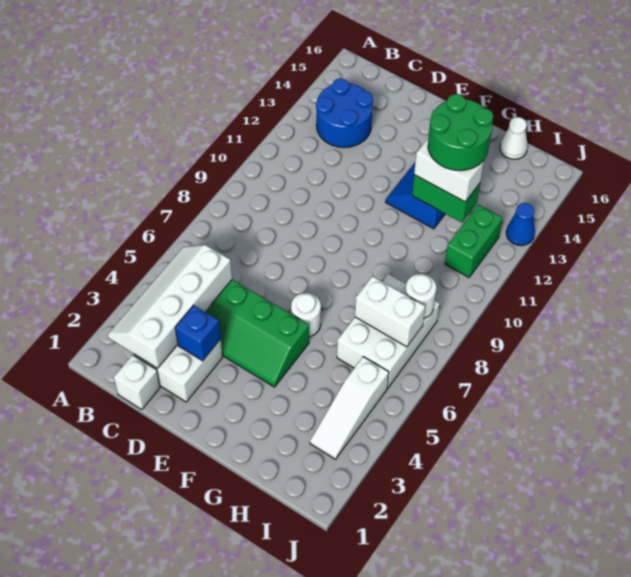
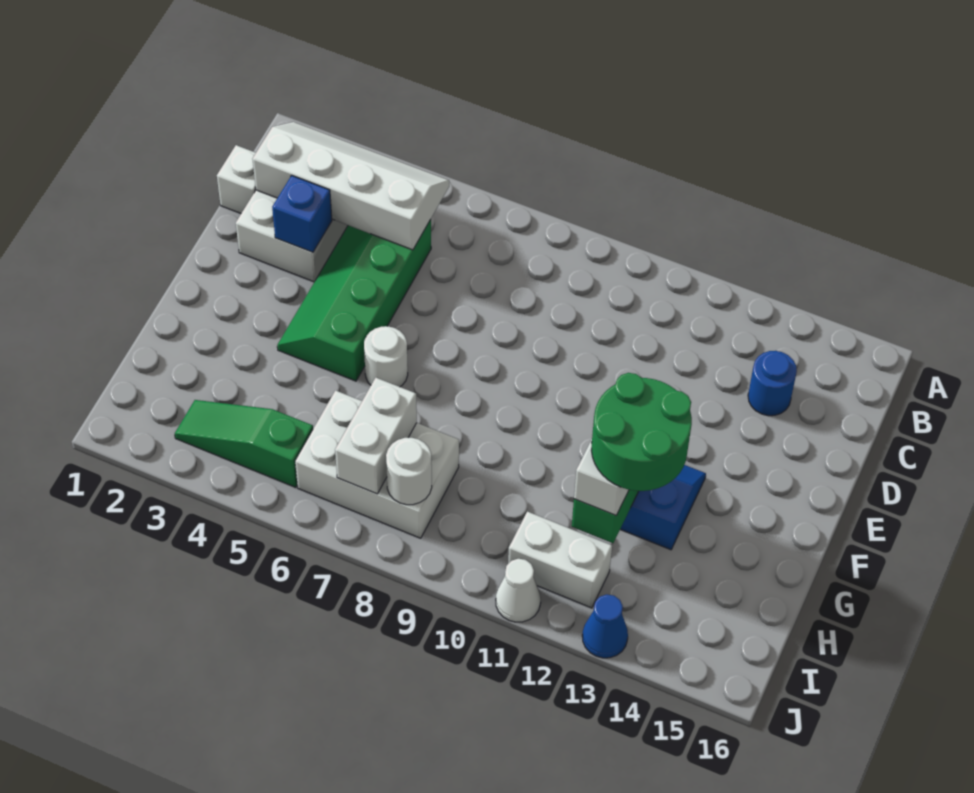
blue 2x2 round brick [316,78,373,148] -> blue 1x1 round brick [748,351,797,416]
white 1x1 cone [500,117,528,159] -> white 1x1 cone moved to [496,559,541,622]
white 1x3 slope [310,357,389,459] -> green 1x3 slope [175,400,313,487]
green 1x2 brick [445,204,503,277] -> white 1x2 brick [508,512,612,608]

